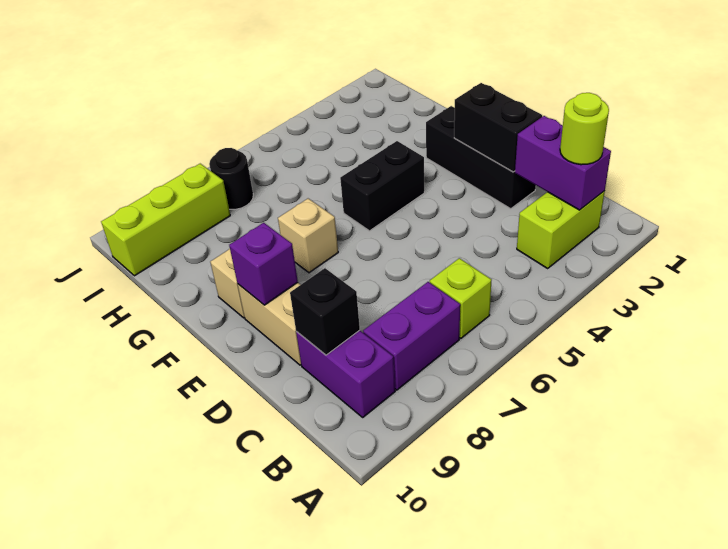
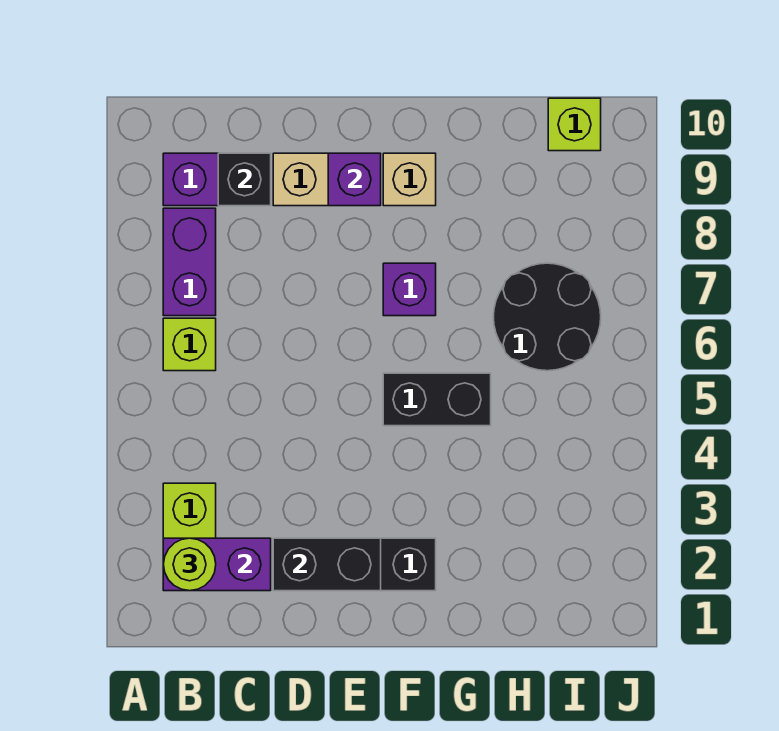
black 1x2 brick [340,141,424,231] -> black 1x2 brick turned to [383,373,491,426]
tan 1x1 brick [278,199,338,273] -> purple 1x1 brick [383,263,436,316]
black 1x1 round brick [209,148,253,209] -> black 2x2 round brick [493,263,601,371]
lime 1x3 brick [101,164,230,276] -> lime 1x1 brick [548,98,601,151]

